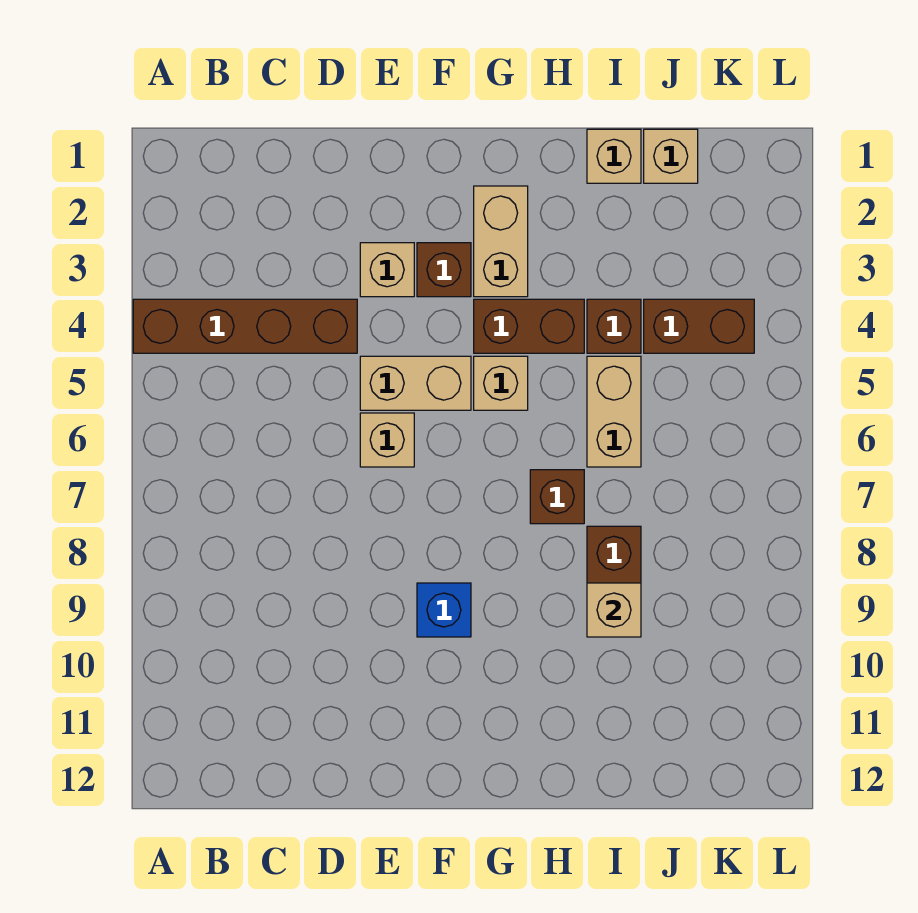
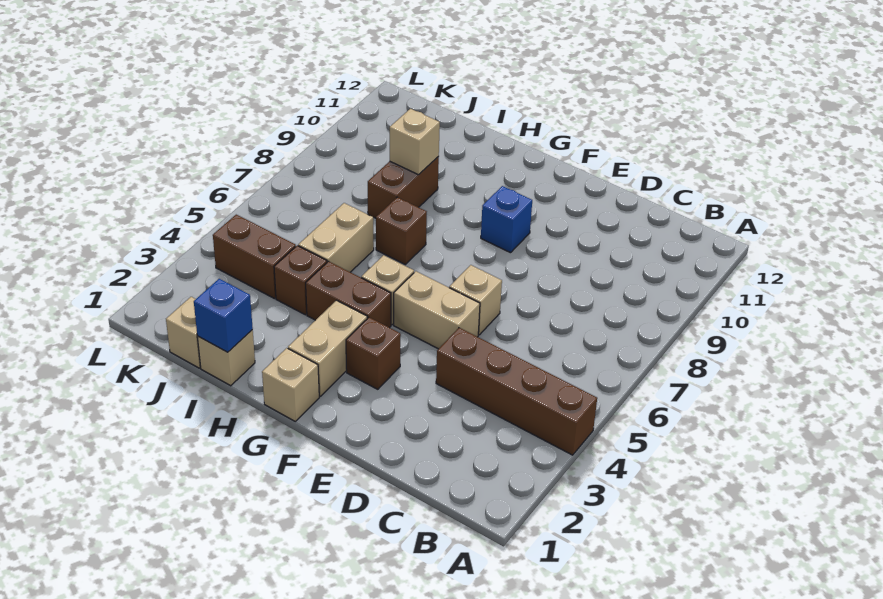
tan 1x1 brick [360,243,414,297] -> tan 1x1 brick moved to [262,348,319,421]
none -> blue 1x1 brick [194,279,253,352]

